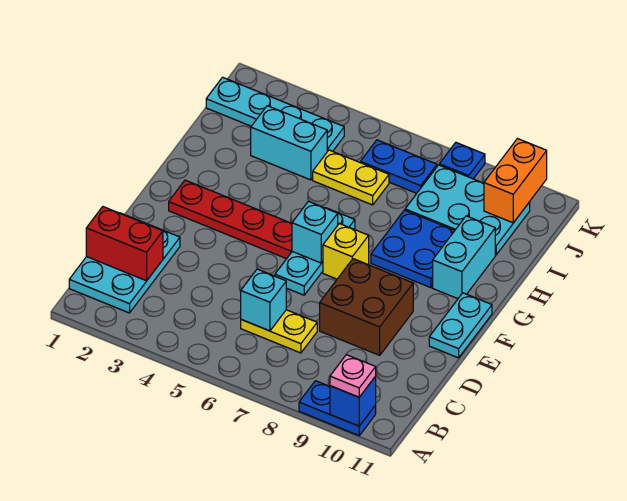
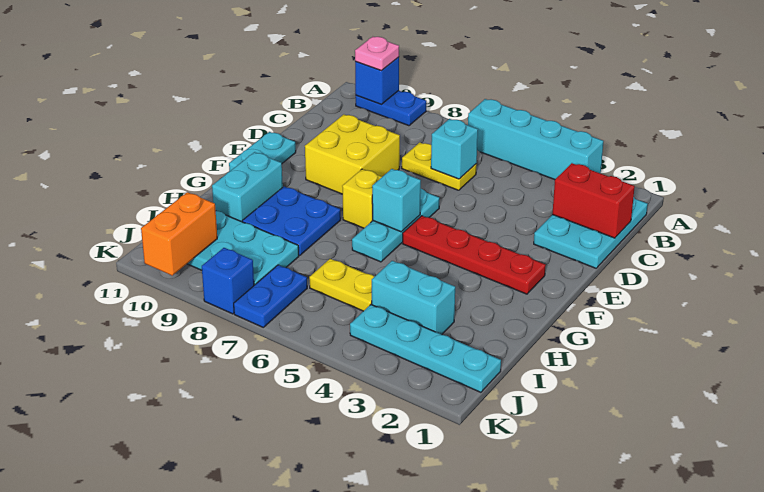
none -> cyan 1x4 brick [468,99,604,180]
brown 2x2 brick [320,259,413,355] -> yellow 2x2 brick [305,115,400,194]
blue 1x2 plate [361,140,437,193] -> blue 1x2 plate turned to [234,265,307,327]
blue 1x1 plate [439,143,485,179] -> blue 1x1 brick [202,248,254,314]

